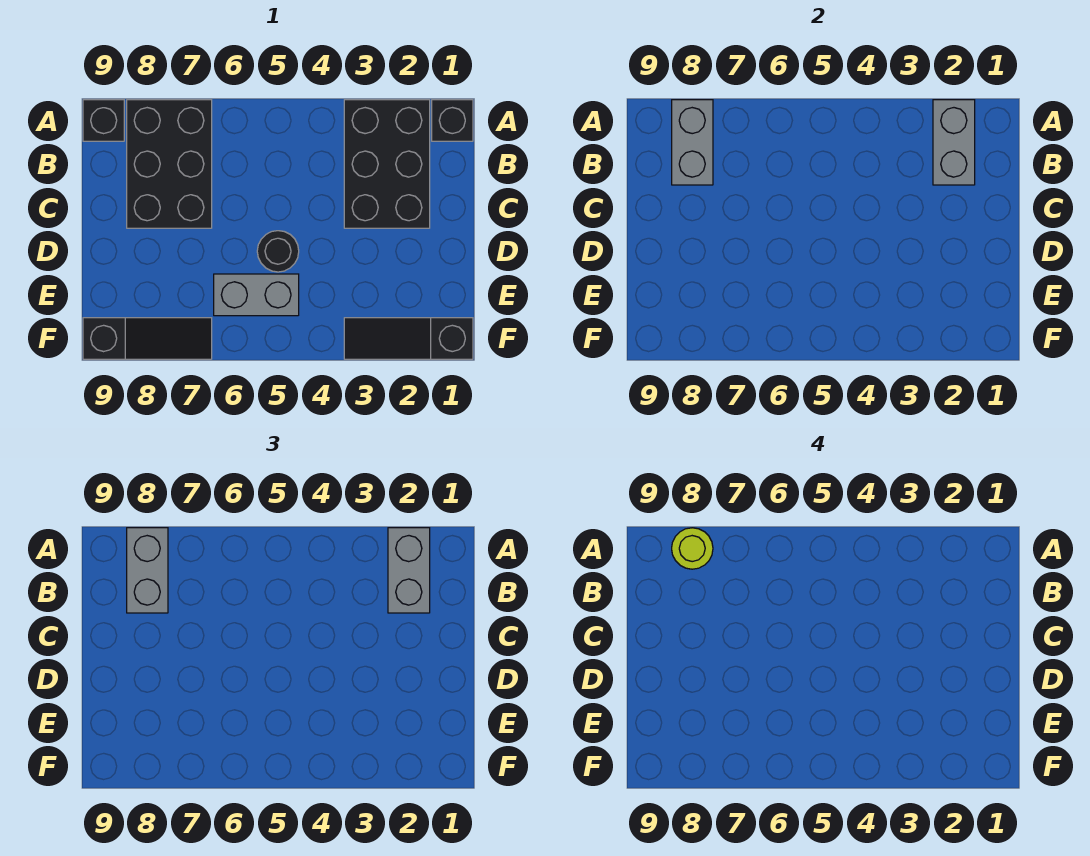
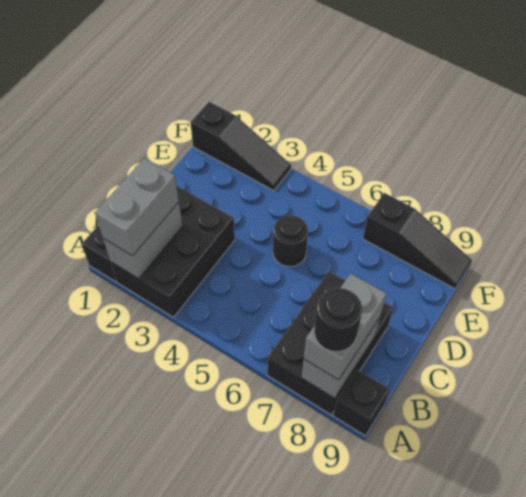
lime 1x1 round brick [672,528,713,569] -> black 1x1 round brick [314,288,362,352]
grey 1x2 brick [214,274,299,316] -> none
black 1x3 slope [83,318,212,359] -> black 1x3 slope turned to [363,193,472,289]

